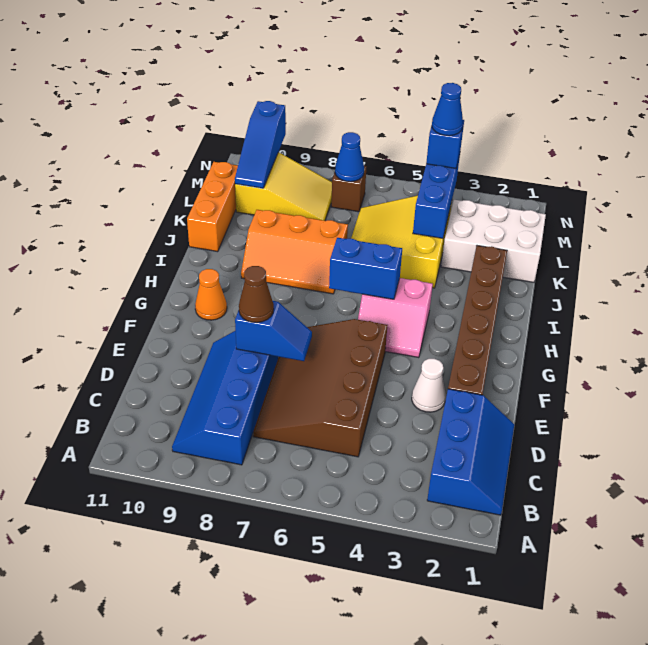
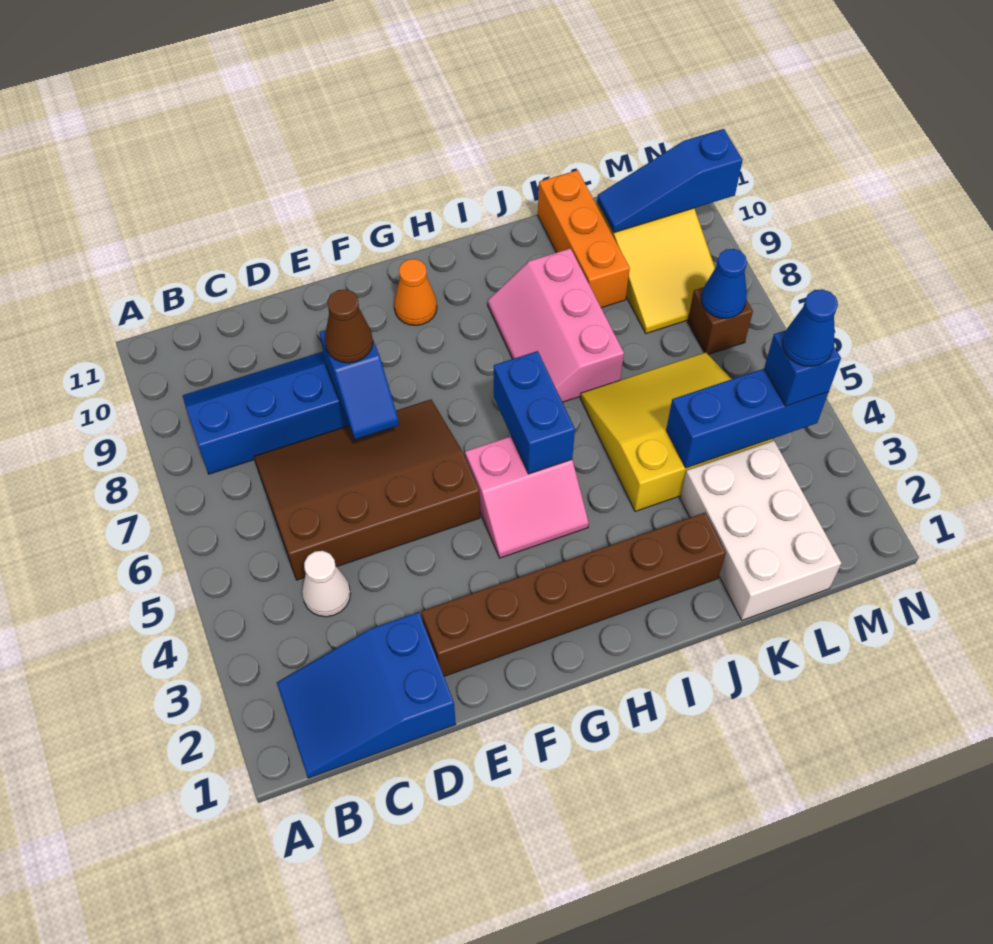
blue 2x3 slope [427,389,514,515] -> blue 2x3 slope turned to [277,612,456,778]
white 1x1 cone [412,359,446,412] -> white 1x1 cone moved to [302,551,351,617]
pink 2x2 slope [358,278,433,358] -> pink 2x2 slope turned to [465,436,589,558]
orange 2x3 slope [241,210,348,294] -> pink 2x3 slope [488,248,624,402]
orange 1x3 brick [187,162,238,252] -> orange 1x3 brick turned to [538,170,630,308]

